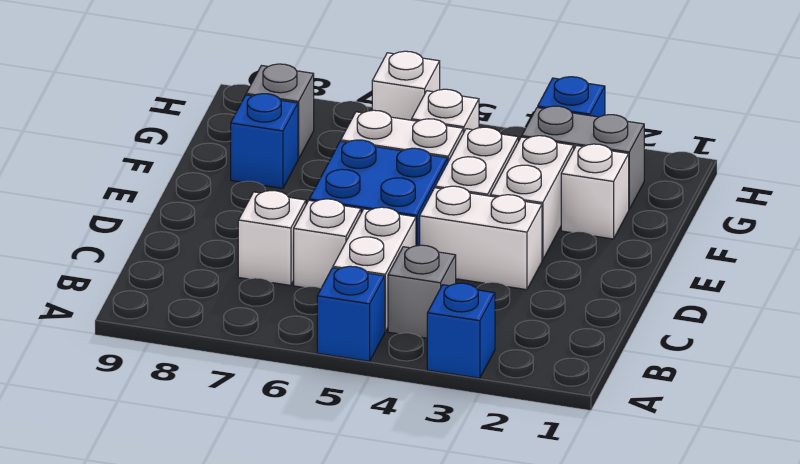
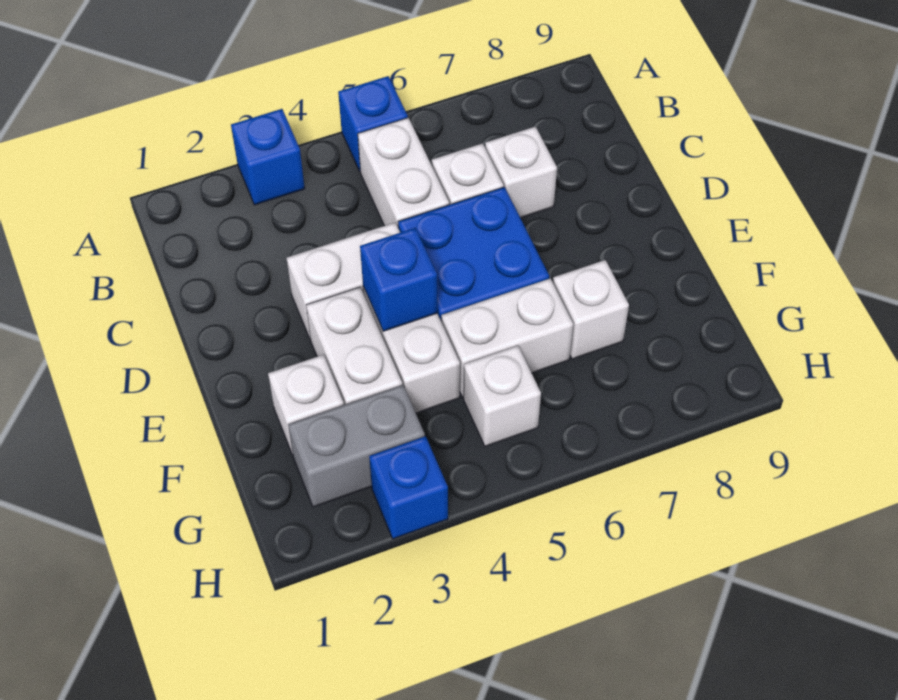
grey 1x1 brick [388,245,456,338] -> none
blue 1x1 brick [231,94,298,188] -> blue 1x1 brick moved to [360,228,437,331]
grey 1x1 brick [246,64,314,159] -> none
white 1x1 brick [372,51,440,120] -> white 1x1 brick moved to [553,260,629,359]

